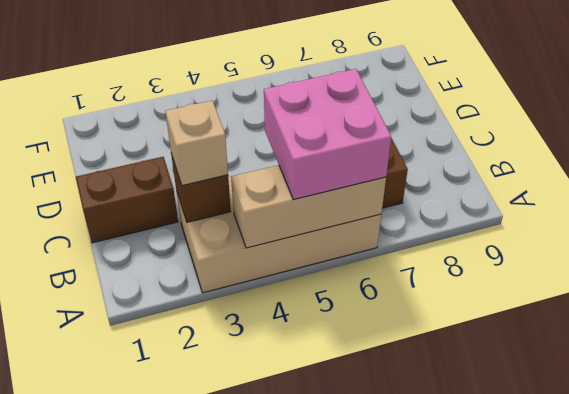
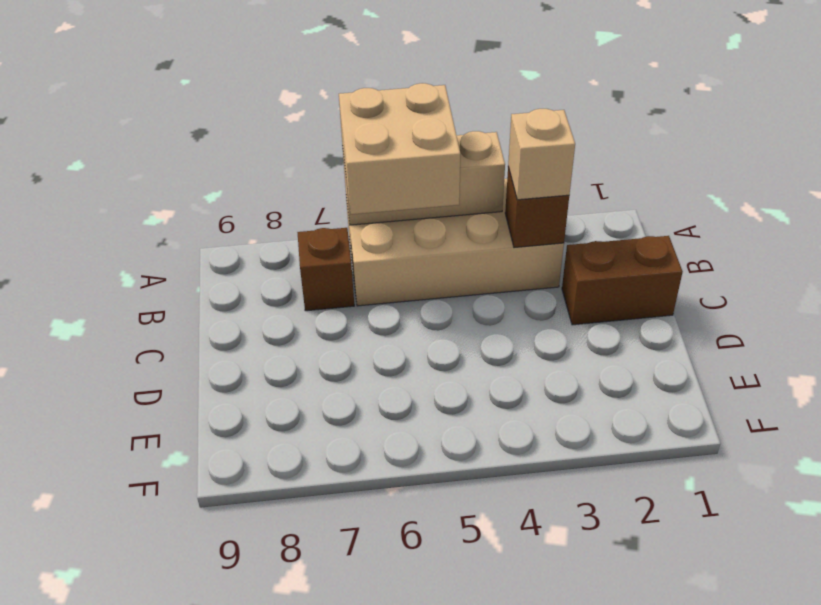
pink 2x2 brick [264,69,391,199] -> tan 2x2 brick [339,83,460,214]

